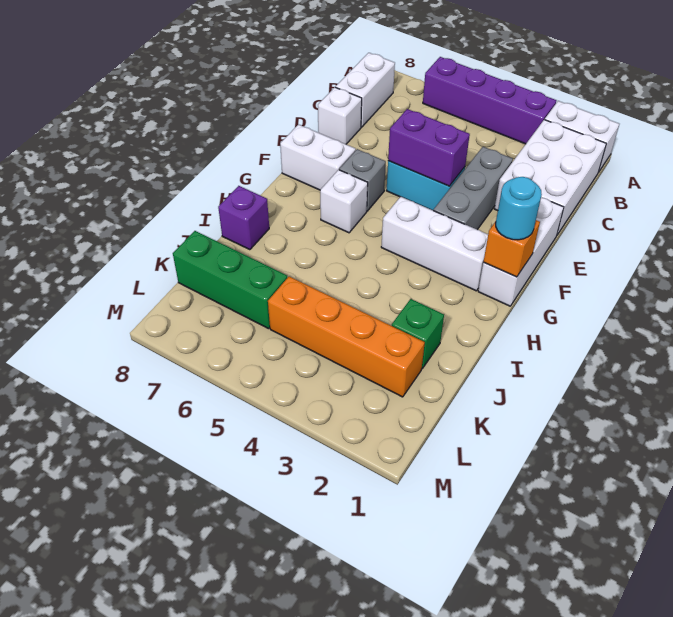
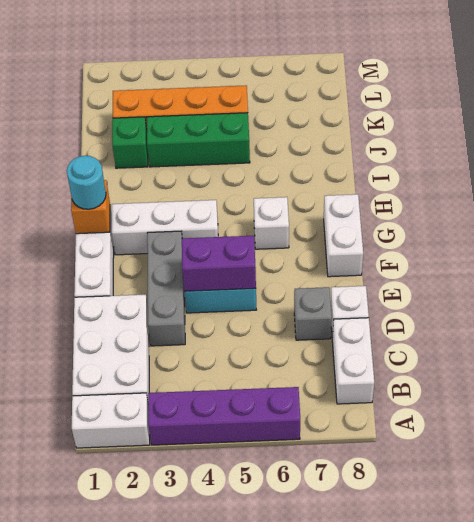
grey 1x1 brick [339,149,386,211] -> grey 1x1 brick moved to [294,287,332,340]
white 1x2 brick [280,125,356,190] -> white 1x2 brick turned to [324,194,363,277]
purple 1x1 brick [218,186,269,250] -> none
green 1x3 brick [173,231,287,329] -> green 1x3 brick moved to [147,113,250,167]

